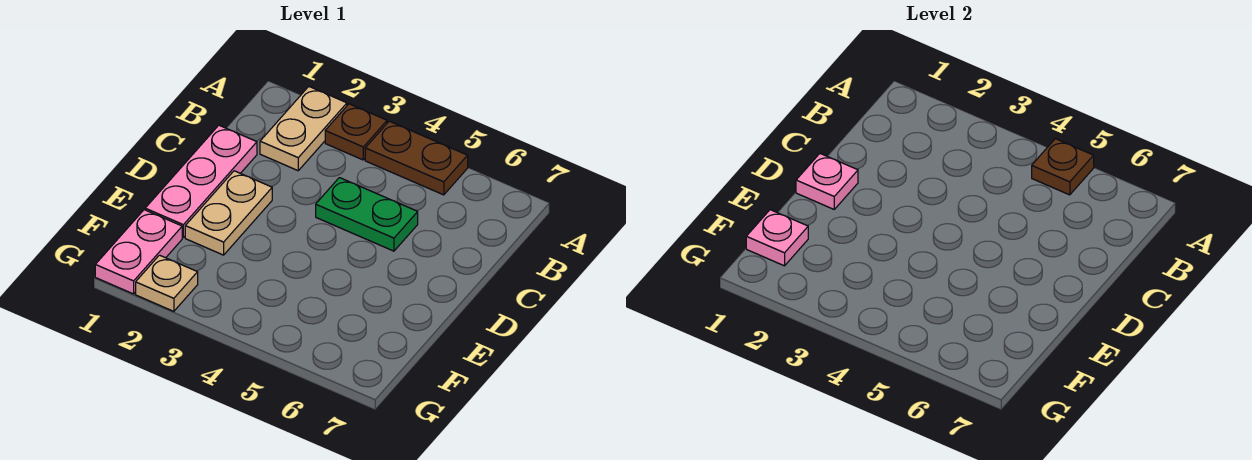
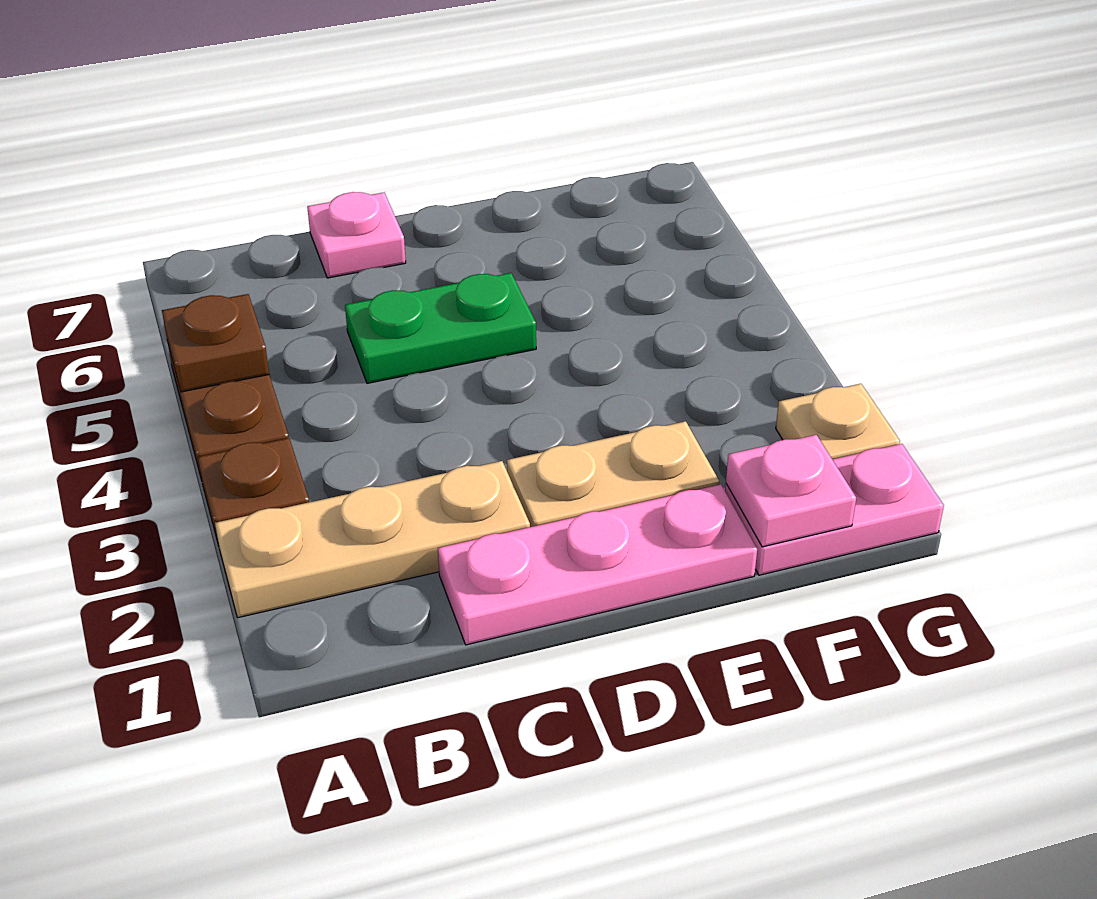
tan 1x2 plate [260,87,347,171] -> tan 1x3 plate [215,461,530,618]
green 1x2 plate [316,178,418,251] -> green 1x2 plate turned to [345,273,536,383]
pink 1x1 plate [796,154,858,209] -> pink 1x1 plate moved to [307,192,406,278]

